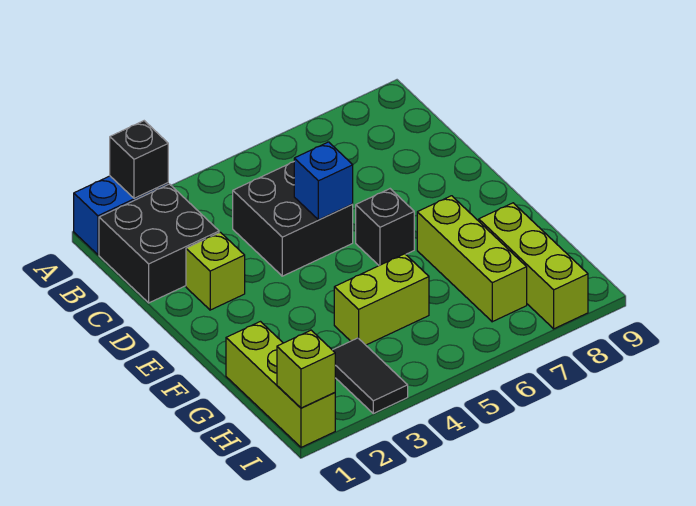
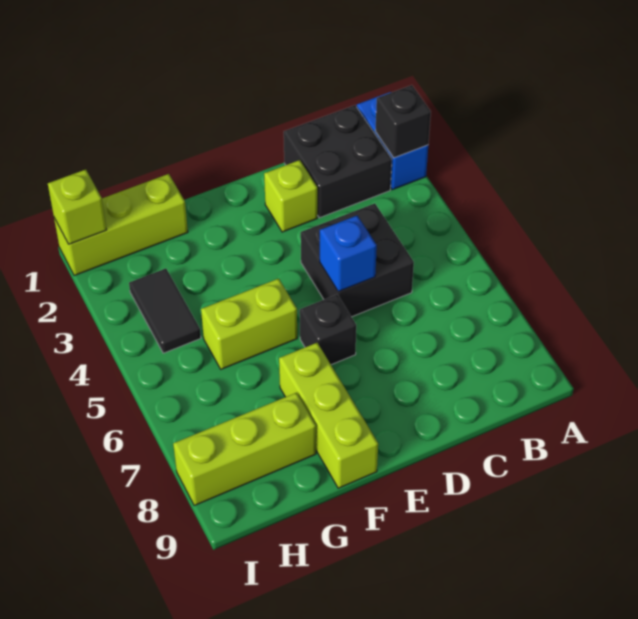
lime 1x3 brick [417,196,527,322] -> lime 1x3 brick turned to [279,343,378,488]
lime 1x2 brick [334,254,429,345] -> lime 1x2 brick turned to [201,279,297,369]
black 1x2 tile [333,338,408,413] -> black 1x2 tile turned to [129,269,201,353]

